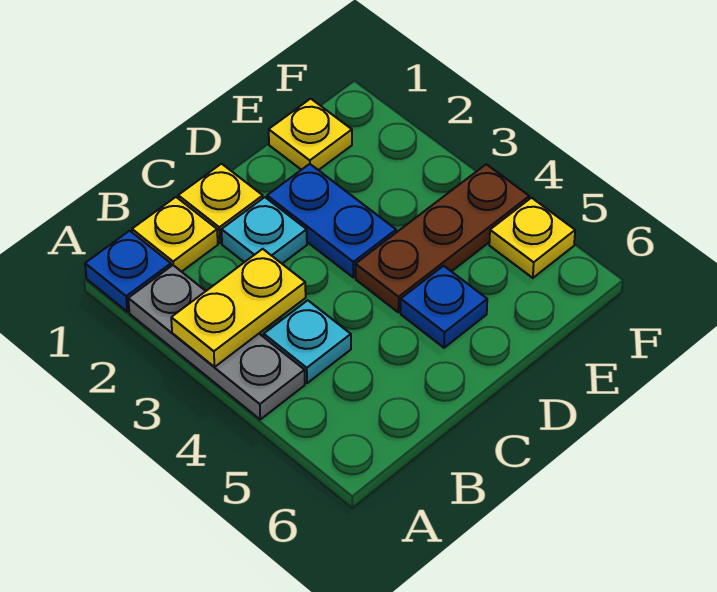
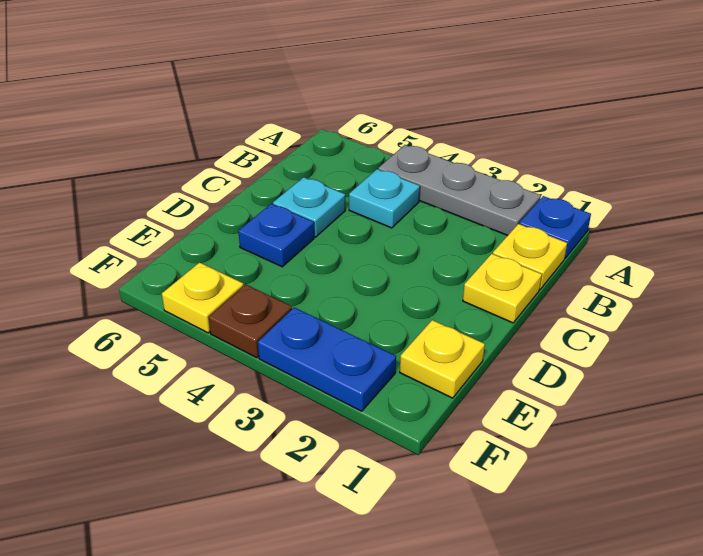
yellow 1x2 plate [171,249,306,367] -> none
cyan 1x1 plate [221,197,307,264] -> cyan 1x1 plate moved to [273,177,345,237]
blue 1x2 plate [267,164,396,278] -> blue 1x2 plate moved to [258,308,396,411]
brown 1x3 plate [356,164,529,312] -> brown 1x1 plate [209,284,292,358]

